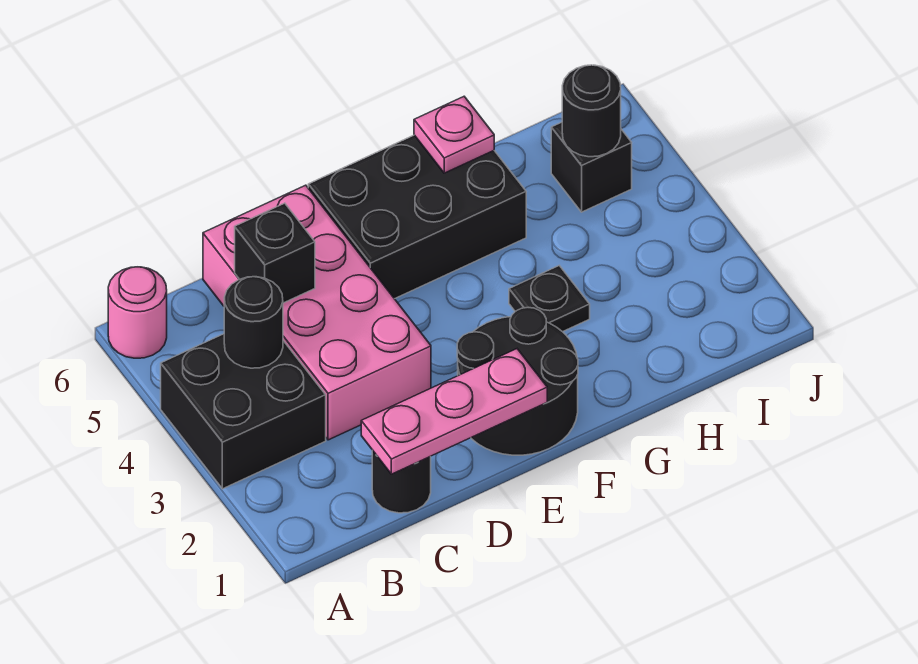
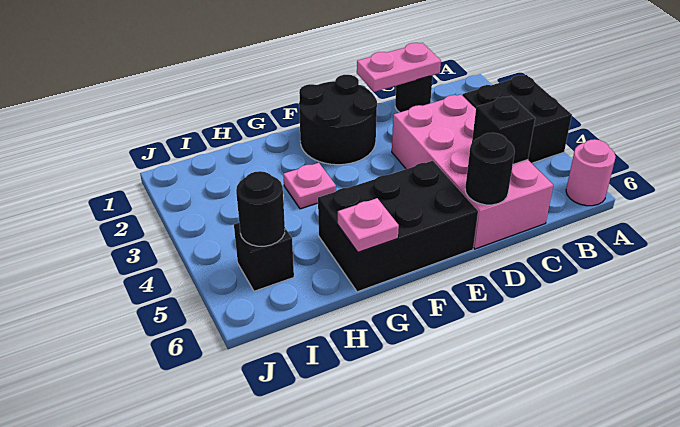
black 1x1 round brick [224,277,283,368] -> black 1x1 round brick moved to [465,133,515,205]
pink 1x3 plate [361,349,547,474] -> pink 1x2 plate [357,43,441,92]
black 1x1 plate [509,266,590,332] -> pink 1x1 plate [283,163,336,209]

